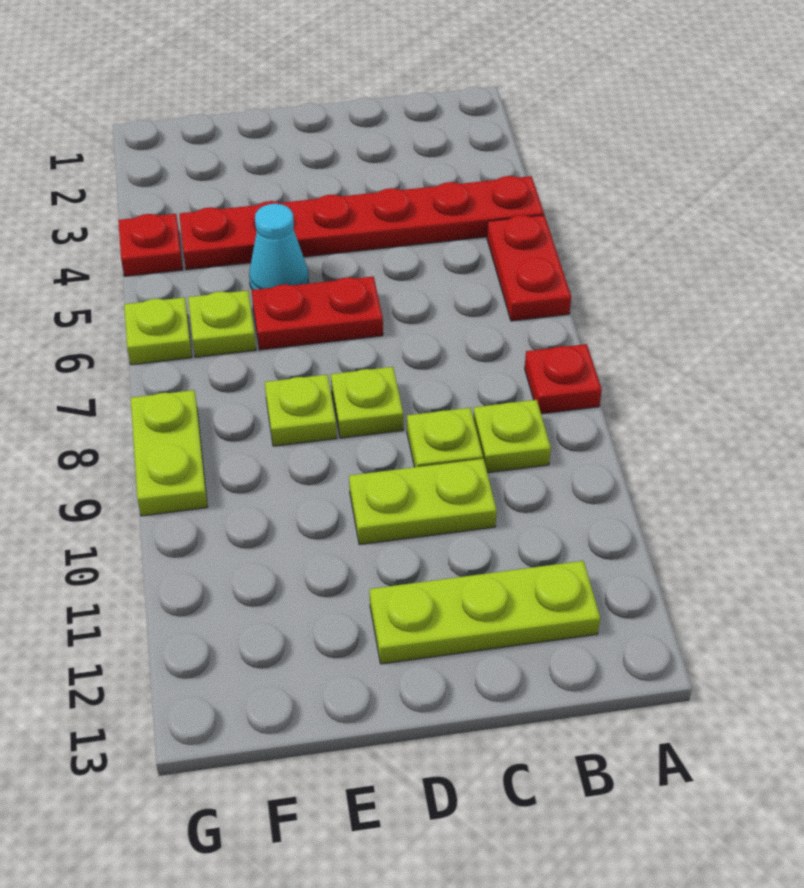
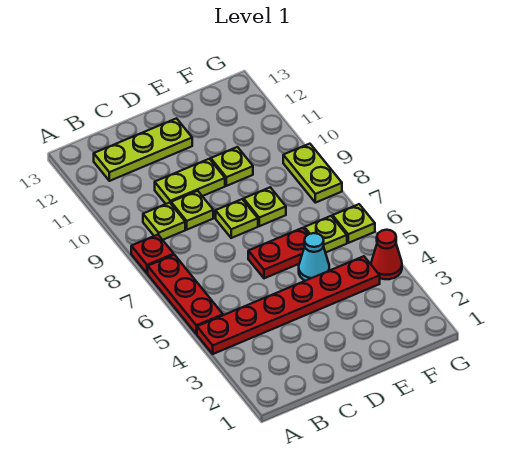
red 1x2 plate [487,215,571,321] -> red 1x3 plate [148,255,223,334]
none -> lime 1x1 plate [211,147,253,186]
red 1x1 plate [118,214,183,276] -> red 1x1 cone [371,230,402,279]

